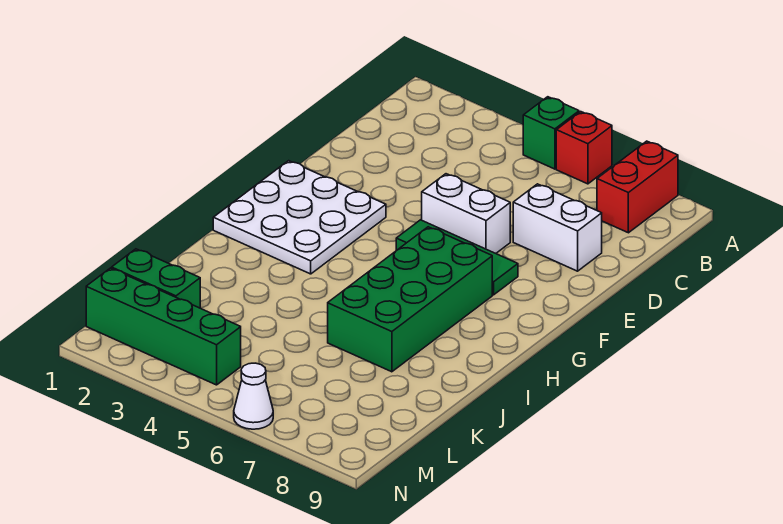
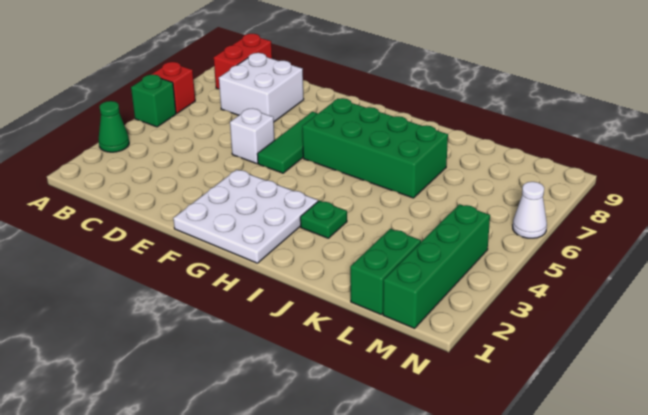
none -> green 1x1 cone [98,101,129,152]
red 1x2 brick [597,141,678,233] -> red 1x2 brick turned to [214,34,272,89]
white 1x2 brick [513,184,602,271] -> white 2x2 brick [219,53,304,122]
white 1x2 brick [422,174,510,253] -> white 1x1 brick [230,109,274,163]
none -> green 1x1 plate [300,201,347,238]

